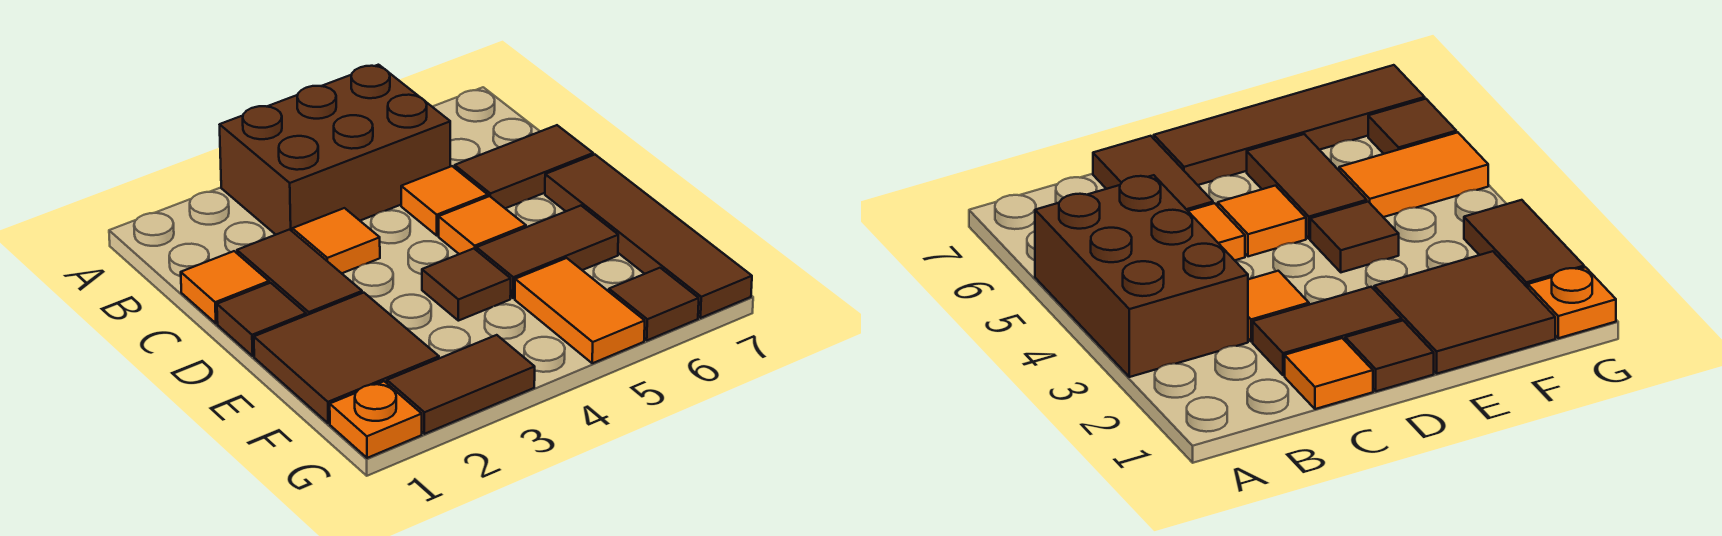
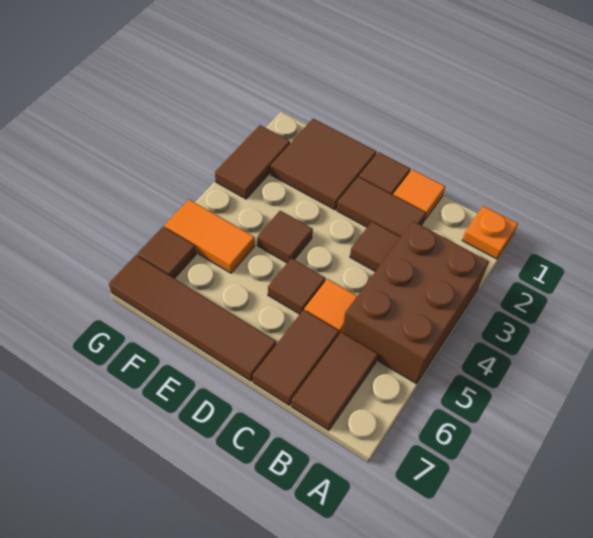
orange 1x1 tile [292,208,380,273] -> brown 1x1 tile [350,222,401,272]
orange 1x1 tile [439,196,526,254] -> brown 1x1 tile [268,258,325,314]
brown 1x2 tile [476,206,618,298] -> brown 1x2 tile moved to [291,332,378,430]
orange 1x1 plate [330,381,422,458] -> orange 1x1 plate moved to [462,206,518,259]

